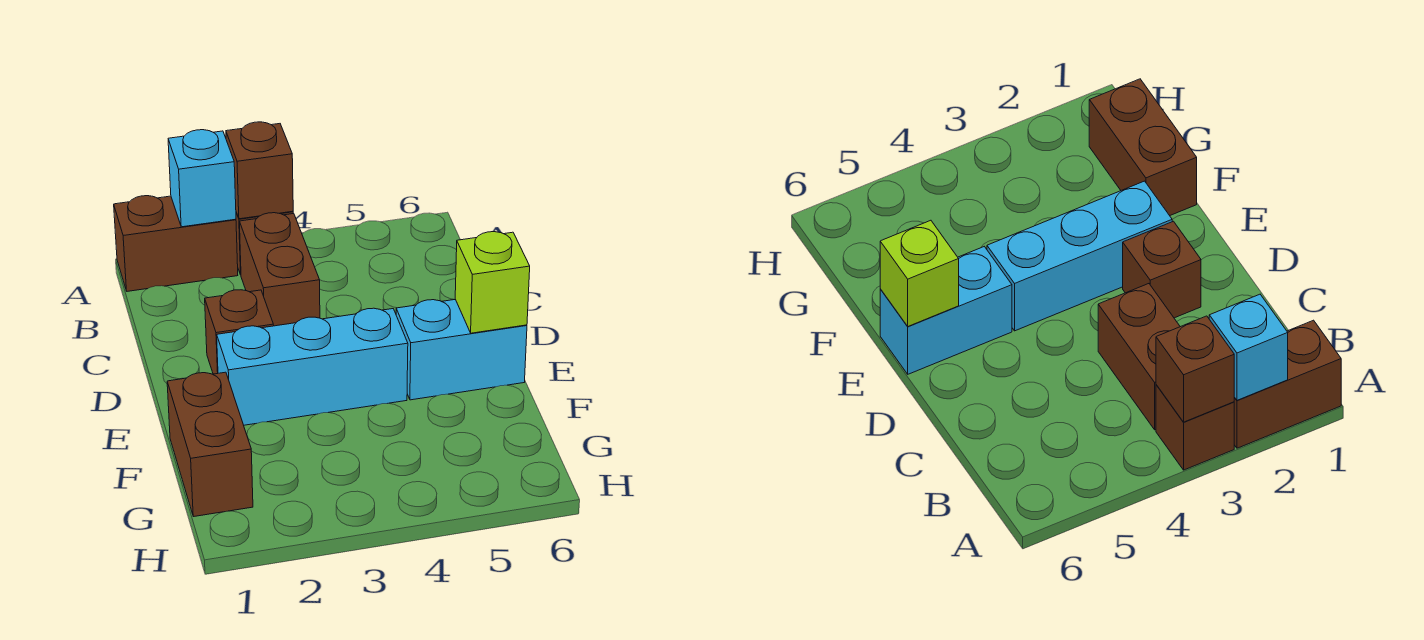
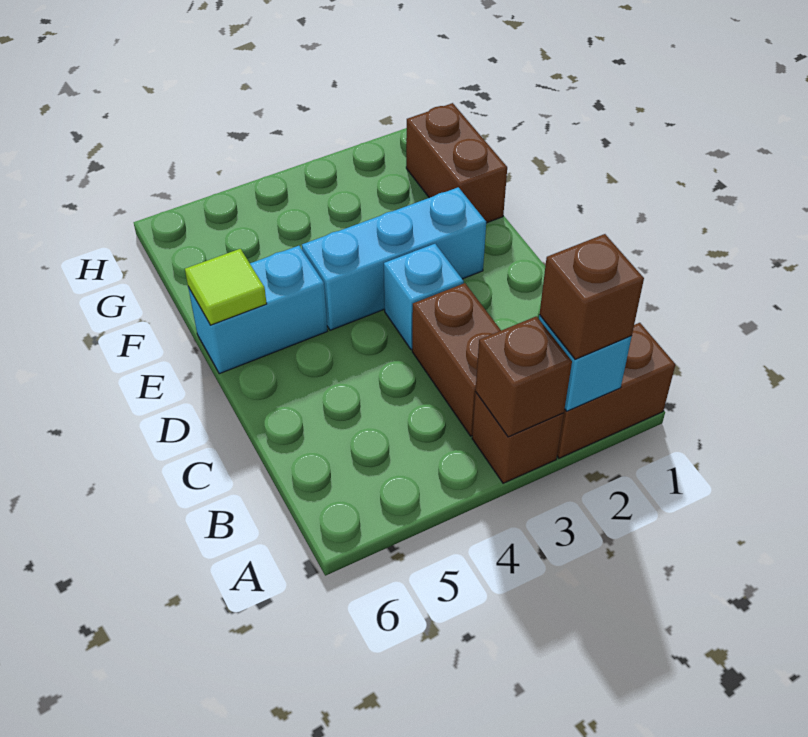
brown 1x1 brick [205,290,274,374] -> brown 1x1 brick moved to [539,234,644,359]
none -> cyan 1x1 brick [384,244,464,350]
lime 1x1 brick [455,232,530,333] -> lime 1x1 tile [185,249,267,325]

